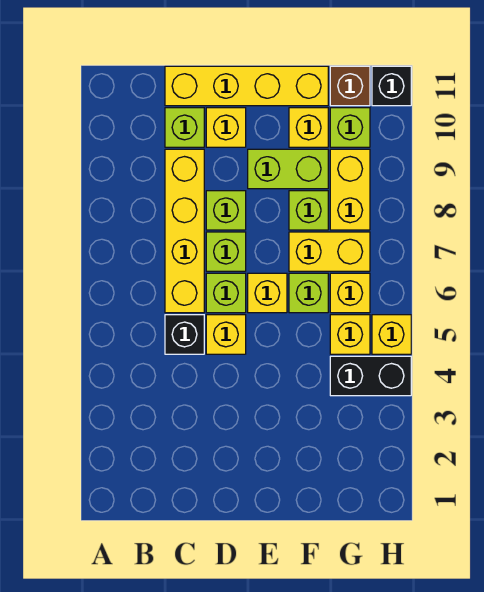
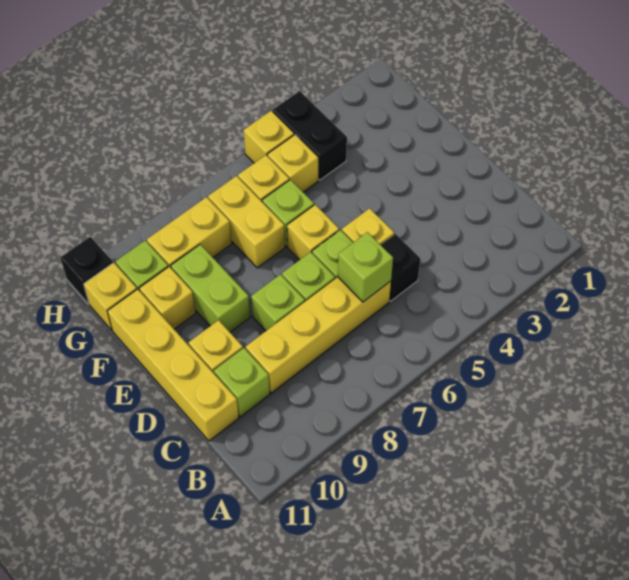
lime 1x1 brick [289,191,328,230] -> lime 1x1 brick moved to [338,232,393,302]
brown 1x1 brick [330,66,370,106] -> yellow 1x1 brick [84,263,137,330]

